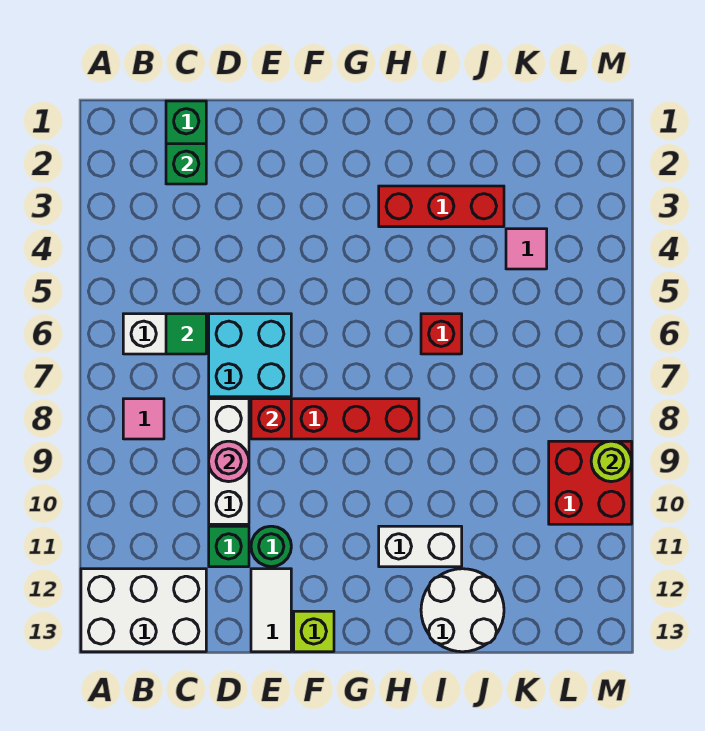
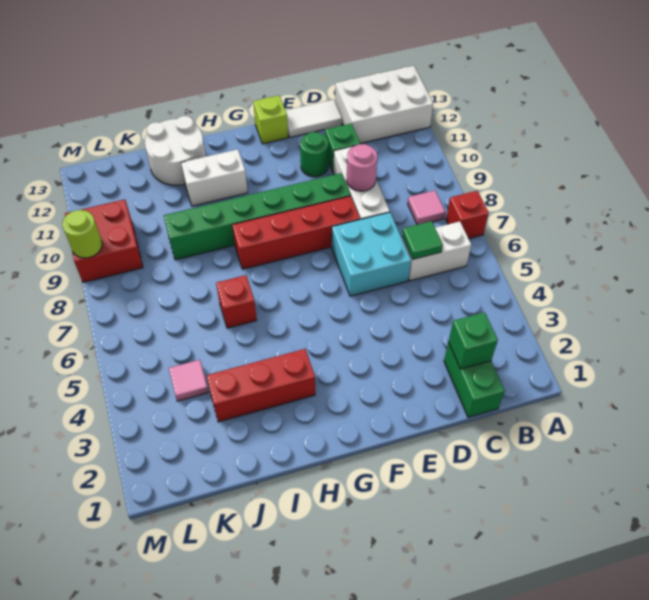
red 1x1 brick [251,399,291,439] -> red 1x1 brick moved to [446,191,489,239]
none -> green 1x6 brick [164,173,350,260]
white 1x2 tile [251,569,291,652] -> white 1x2 tile turned to [286,100,342,137]

